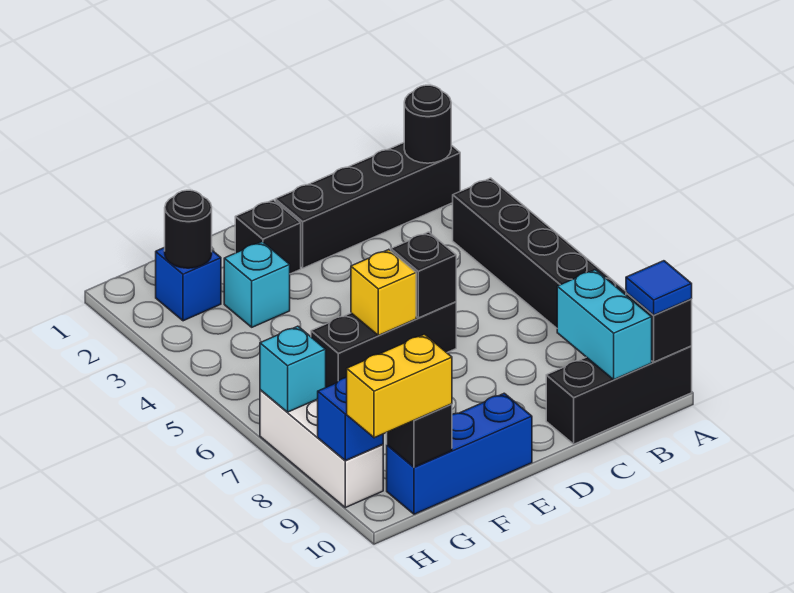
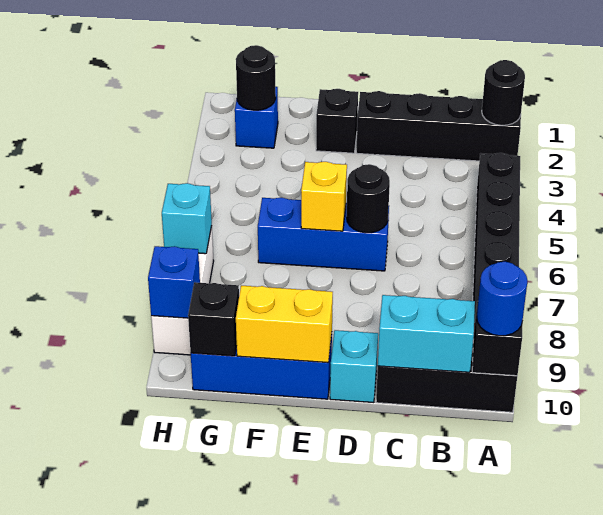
blue 1x1 tile [626,261,692,315] -> blue 1x1 round brick [477,262,527,336]
cyan 1x2 brick [557,270,652,380] -> cyan 1x2 brick turned to [378,295,475,372]
black 1x3 brick [311,302,456,387] -> blue 1x3 brick [258,198,389,271]
black 1x1 brick [391,232,456,318] -> black 1x1 round brick [347,164,390,233]
cyan 1x1 brick [224,242,290,327] -> cyan 1x1 brick moved to [330,330,378,403]
yellow 1x2 brick [347,334,452,438] -> yellow 1x2 brick moved to [236,286,333,363]

